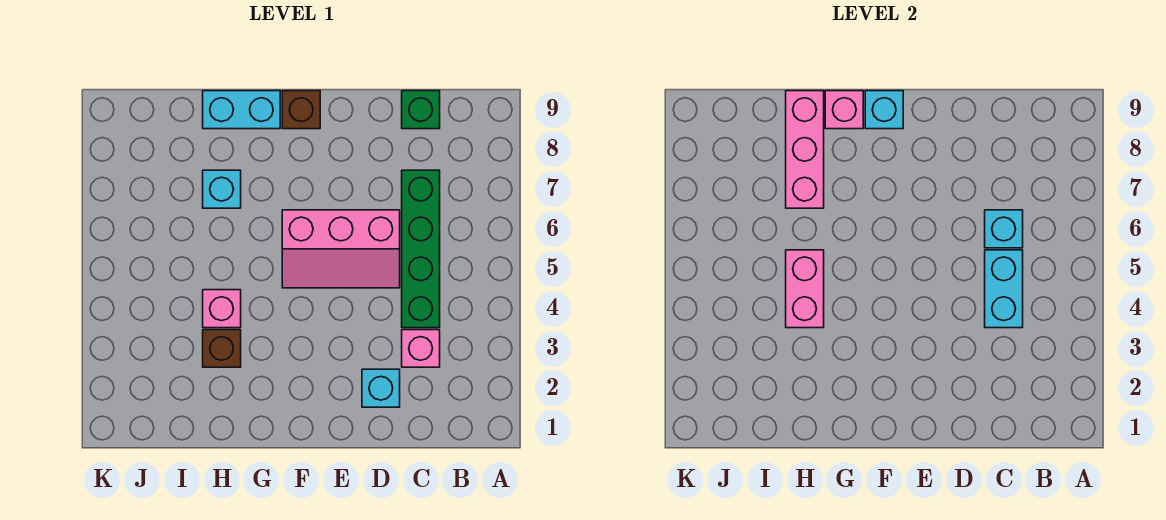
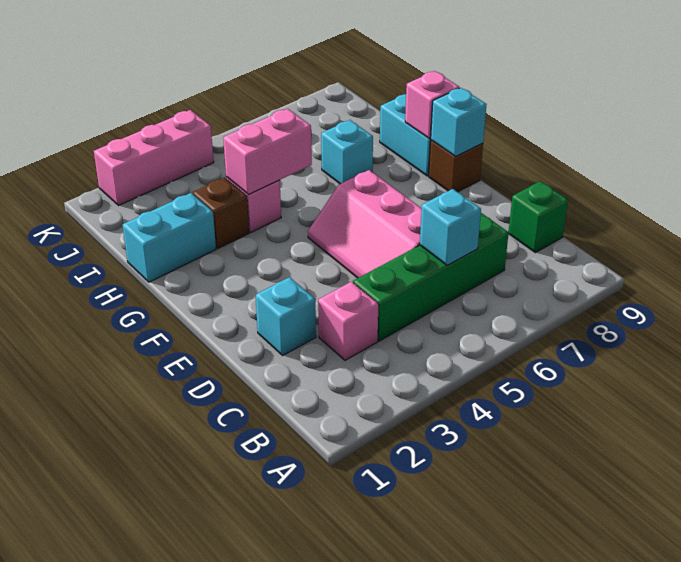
cyan 1x2 brick [985,250,1023,328] -> cyan 1x2 brick moved to [123,193,216,282]
pink 1x3 brick [786,91,824,208] -> pink 1x3 brick moved to [94,110,214,206]

